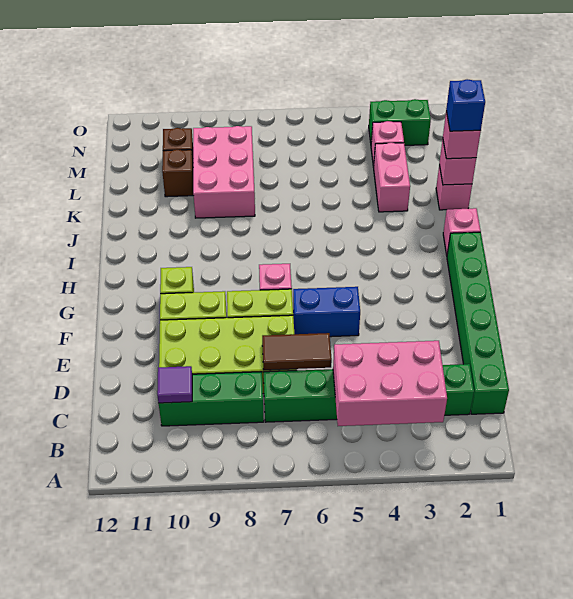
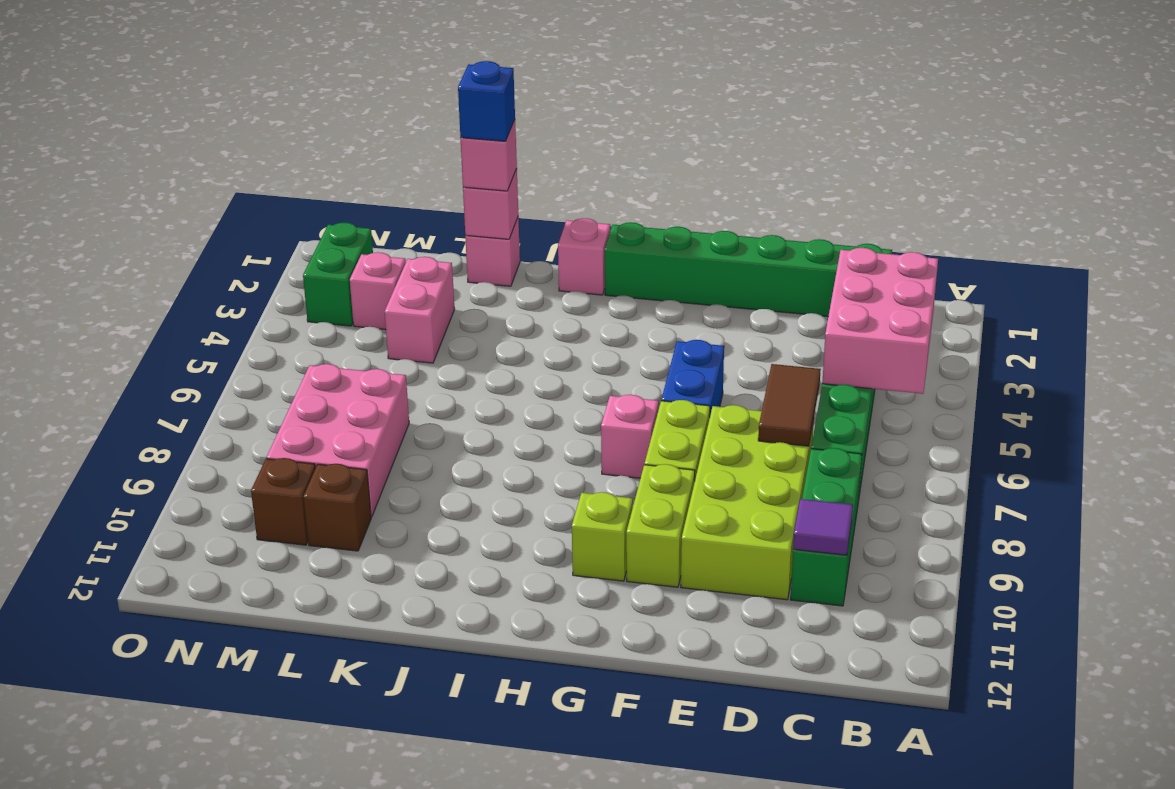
pink 1x2 brick [374,143,410,212] -> pink 1x2 brick turned to [385,257,455,363]
pink 2x3 brick [193,126,255,218] -> pink 2x3 brick turned to [267,364,409,517]

